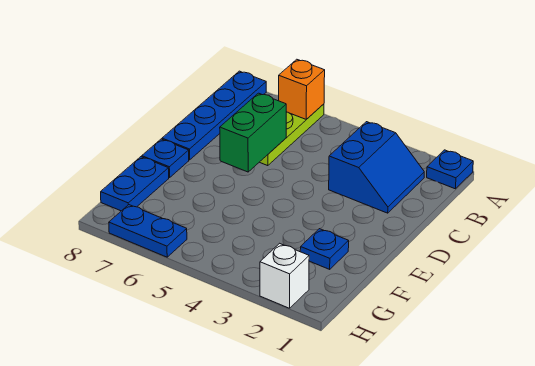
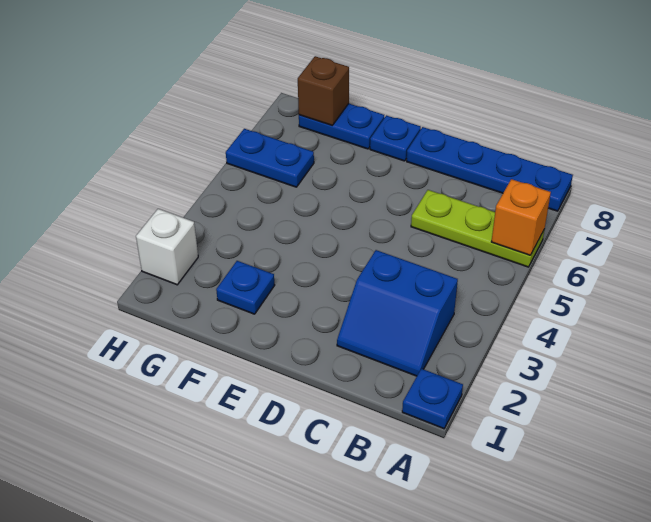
green 1x2 brick [220,93,286,172] -> none
none -> brown 1x1 brick [298,56,349,125]
blue 1x2 plate [109,205,187,257] -> blue 1x2 plate turned to [226,129,314,187]

